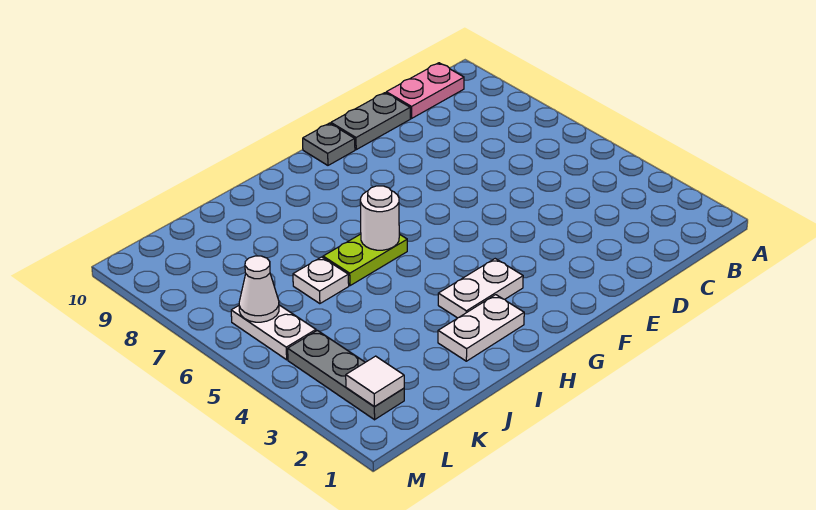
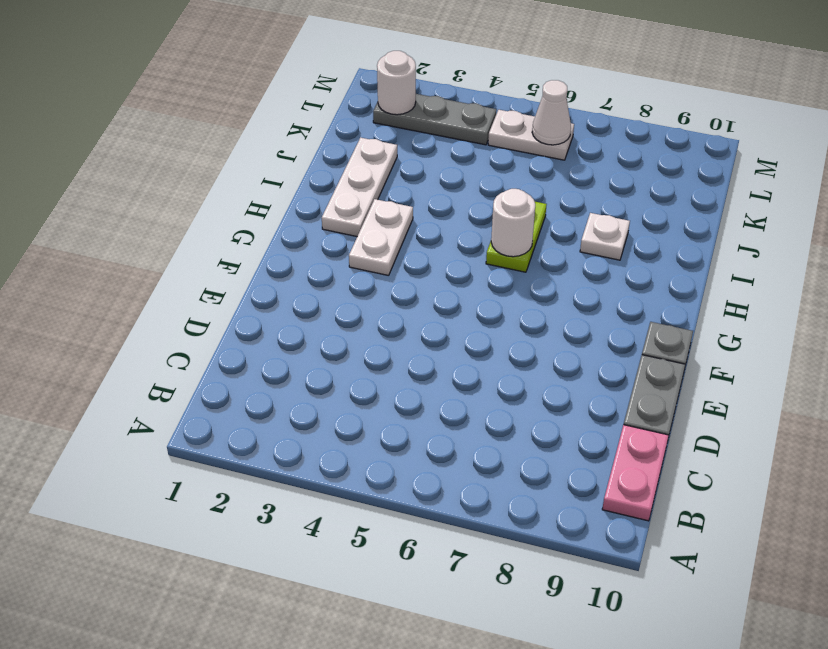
white 1x2 plate [438,295,524,361] -> white 1x3 plate [322,138,397,236]
white 1x1 plate [293,257,349,304] -> white 1x1 plate moved to [580,213,630,260]
white 1x1 tile [346,356,404,406] -> white 1x1 round brick [377,51,416,115]

